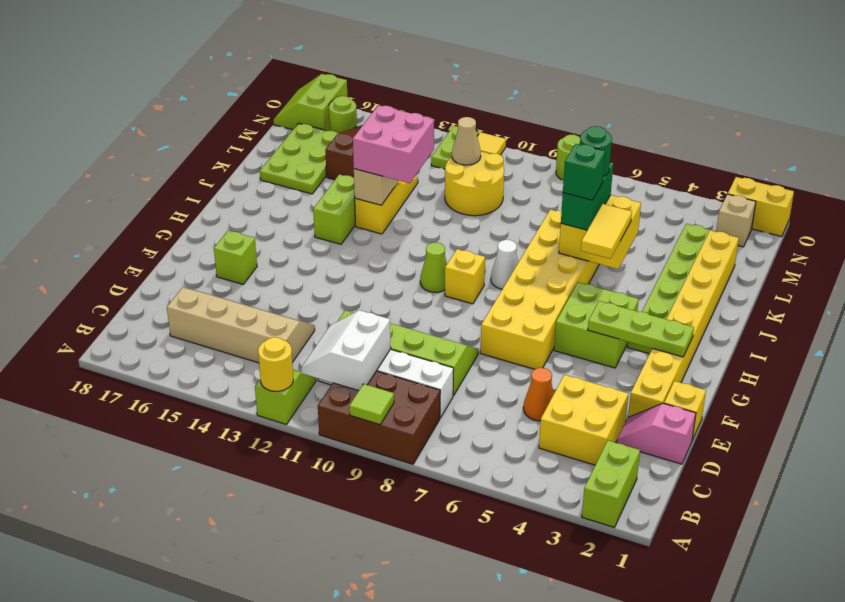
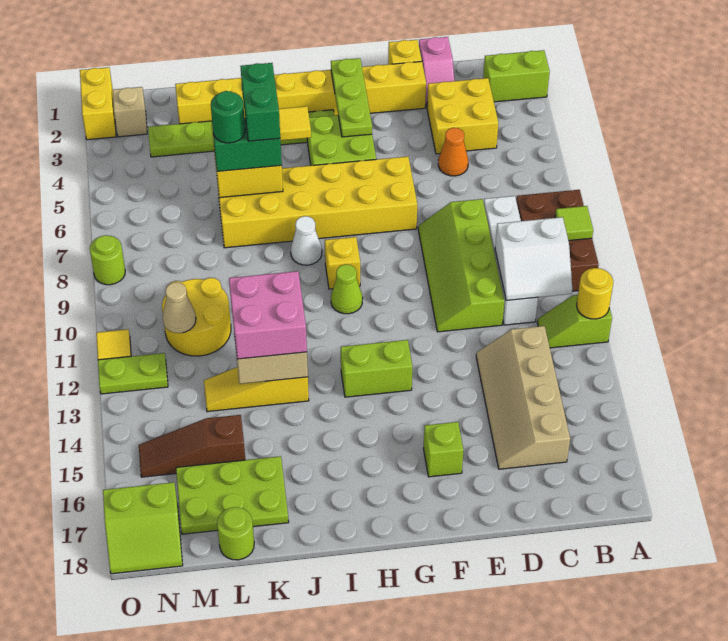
lime 1x2 brick [313,174,355,244] -> lime 1x2 brick moved to [341,340,412,397]
green 1x1 brick [563,144,605,200] -> green 1x2 brick [240,63,280,141]
lime 1x1 round brick [329,96,357,133] -> lime 1x1 round brick moved to [217,507,254,560]

